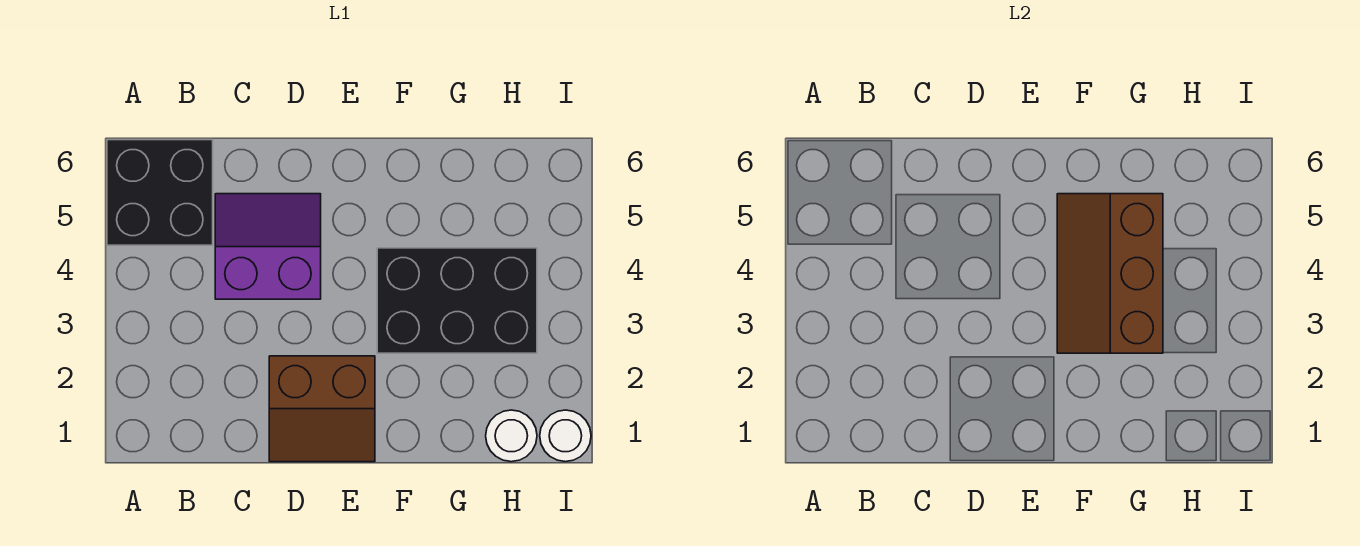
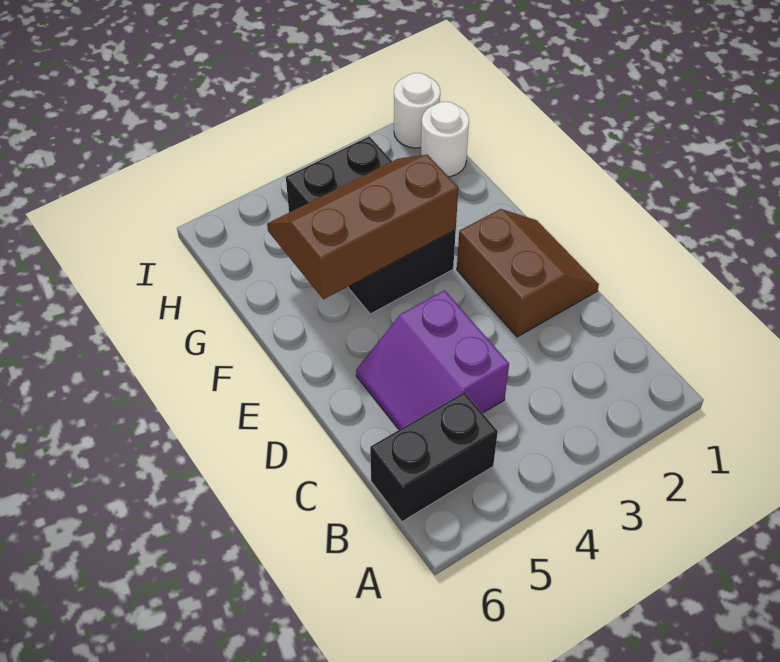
black 2x2 brick [107,140,213,245] -> black 1x2 brick [370,392,498,522]
brown 2x3 slope [1057,194,1163,353] -> brown 2x3 slope turned to [267,155,458,299]

